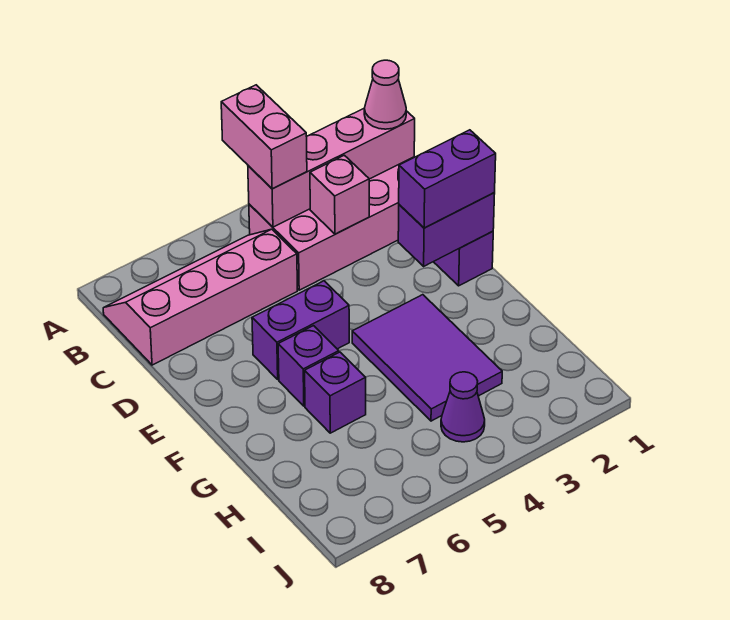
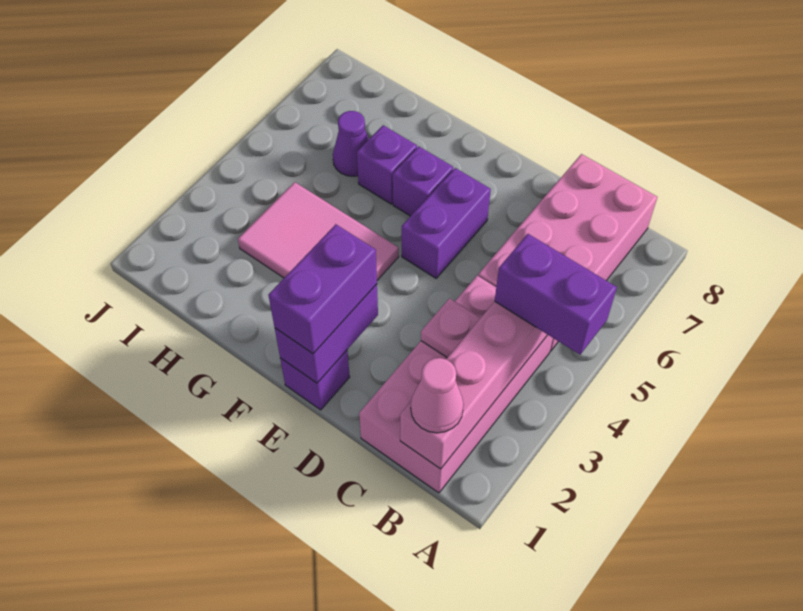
pink 1x2 brick [221,85,307,189] -> purple 1x2 brick [495,234,617,355]
pink 2x4 slope [103,229,297,365] -> pink 2x4 brick [478,154,657,351]
pink 1x1 brick [310,155,369,234] -> pink 1x1 plate [421,298,480,358]
purple 2x3 tile [352,295,502,421] -> pink 2x3 tile [238,182,399,280]
purple 1x1 cone [441,372,485,442] -> purple 1x1 cone moved to [333,111,369,176]

